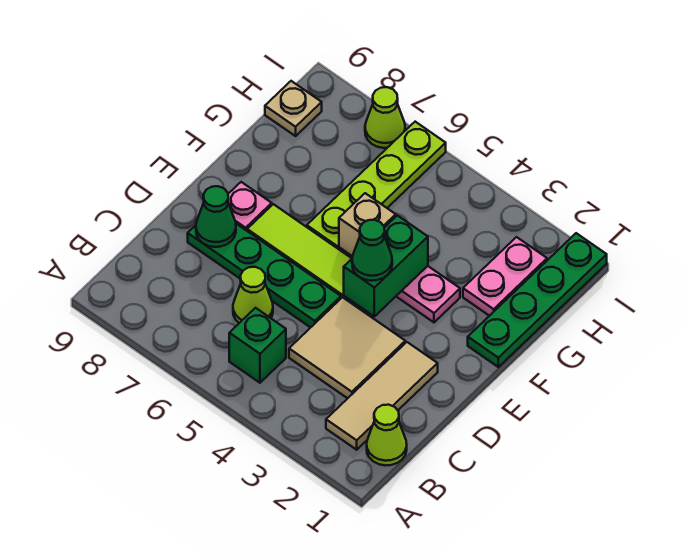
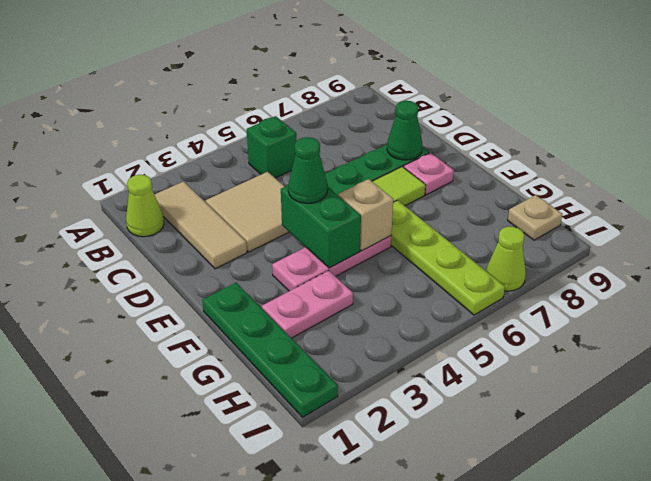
lime 1x1 cone [233,267,273,323] -> none
pink 1x2 plate [463,237,547,316] -> pink 1x2 plate turned to [262,271,353,338]

